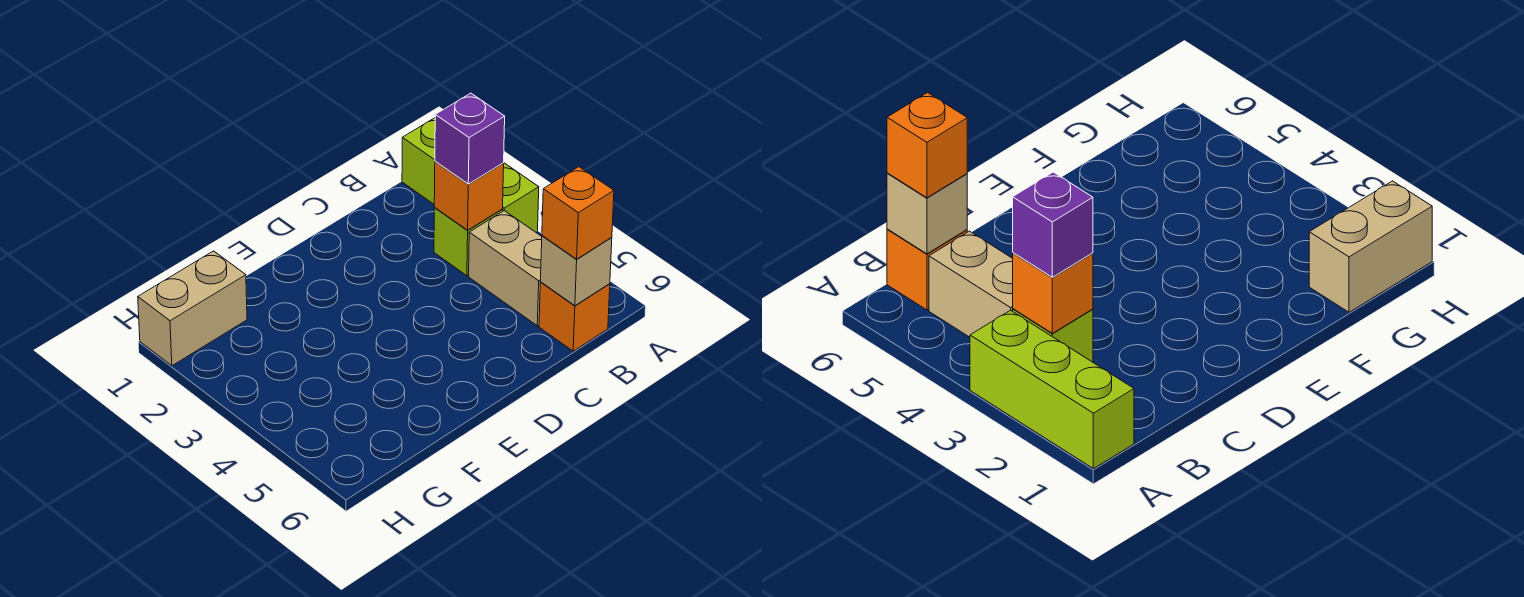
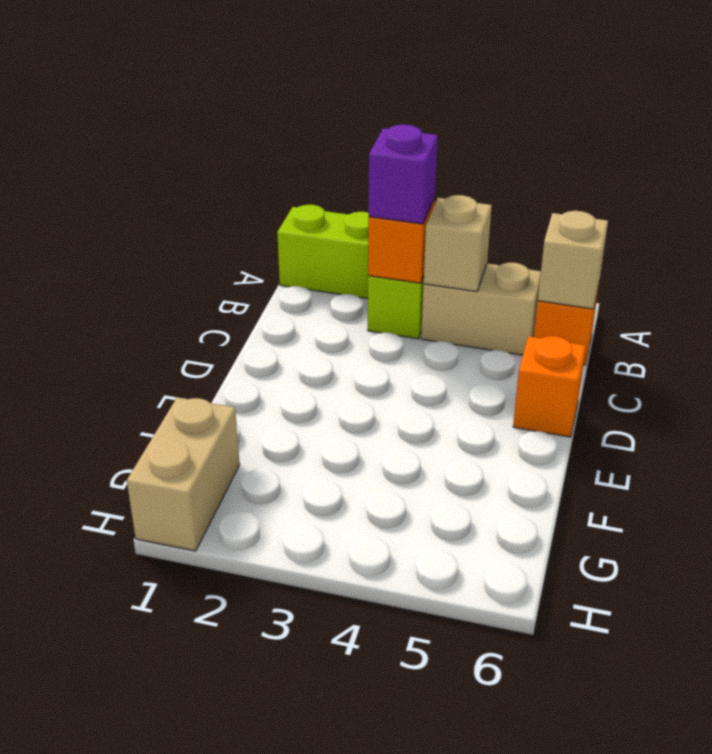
none -> tan 1x1 brick [423,195,492,292]
orange 1x1 brick [542,167,614,259] -> orange 1x1 brick moved to [513,336,586,437]

